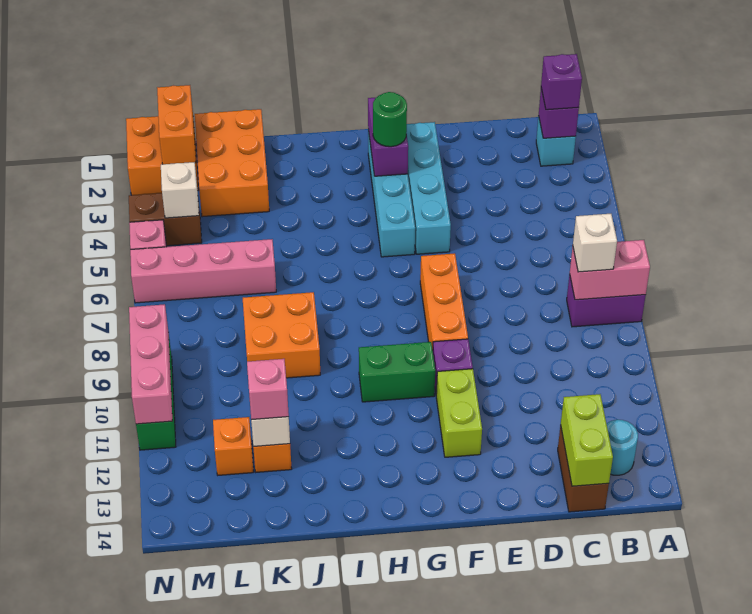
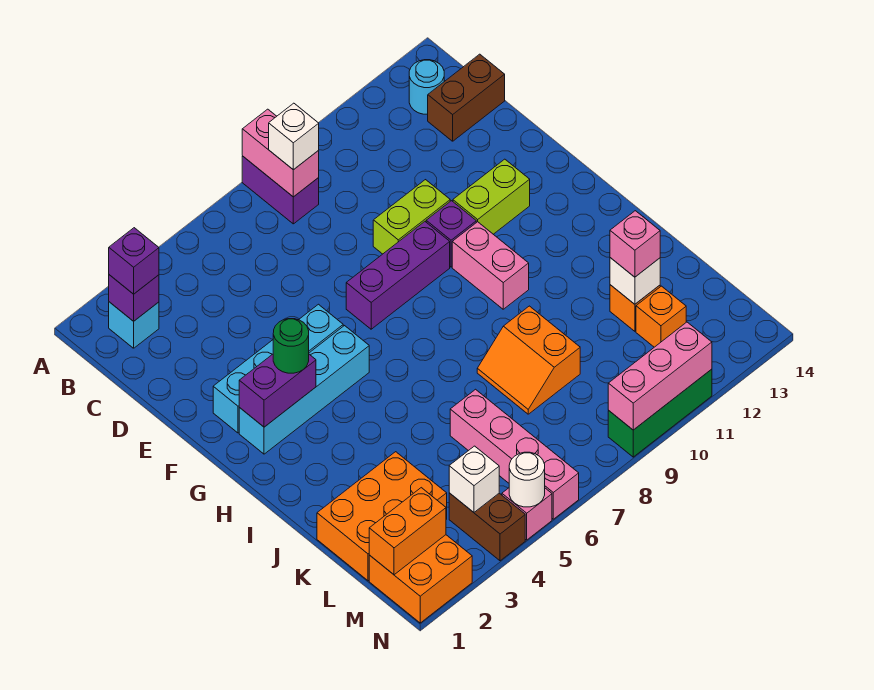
lime 1x2 brick [561,394,613,486] -> lime 1x2 brick moved to [373,180,450,254]
orange 1x3 brick [420,253,468,350] -> purple 1x3 brick [346,222,450,329]
green 1x2 brick [359,342,435,402] -> pink 1x2 brick [452,222,529,309]
orange 2x2 brick [243,292,320,378] -> orange 2x2 slope [477,306,580,414]
none -> white 1x1 round brick [509,452,545,507]

